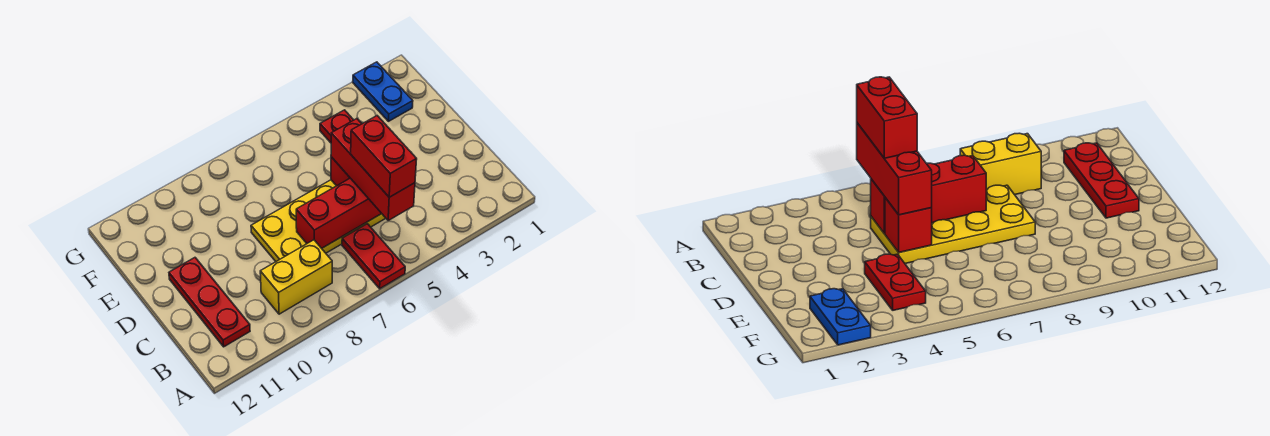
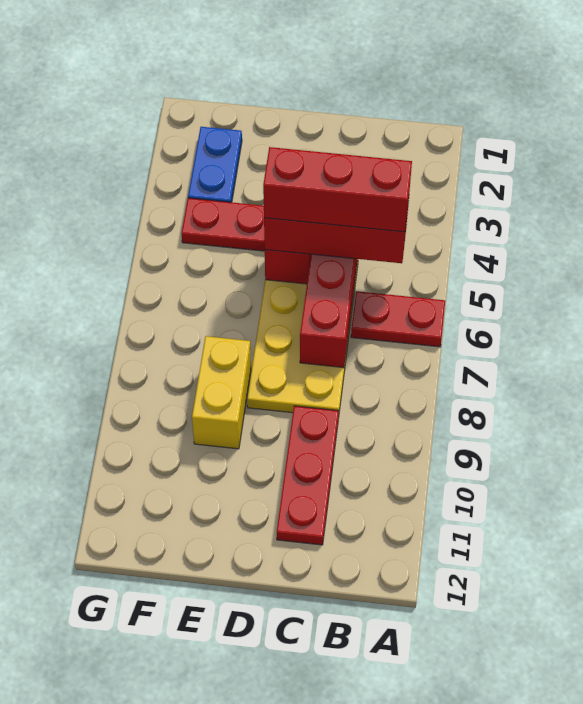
red 1x2 brick [351,116,417,197] -> red 1x3 brick [263,147,412,232]
yellow 1x2 brick [260,240,332,314] -> yellow 1x2 brick moved to [192,336,251,449]
red 1x3 plate [169,258,250,347] -> red 1x3 plate turned to [277,406,339,545]
blue 1x2 plate [353,62,413,121] -> blue 1x2 plate turned to [188,127,242,202]

